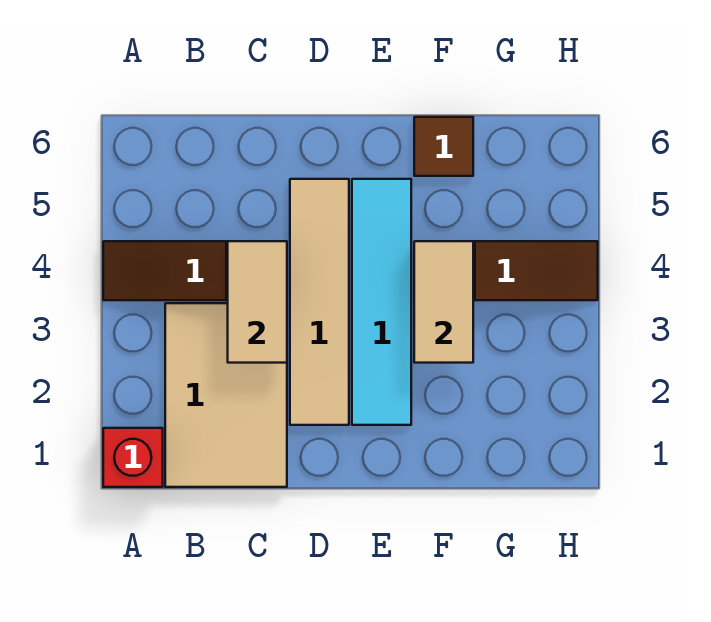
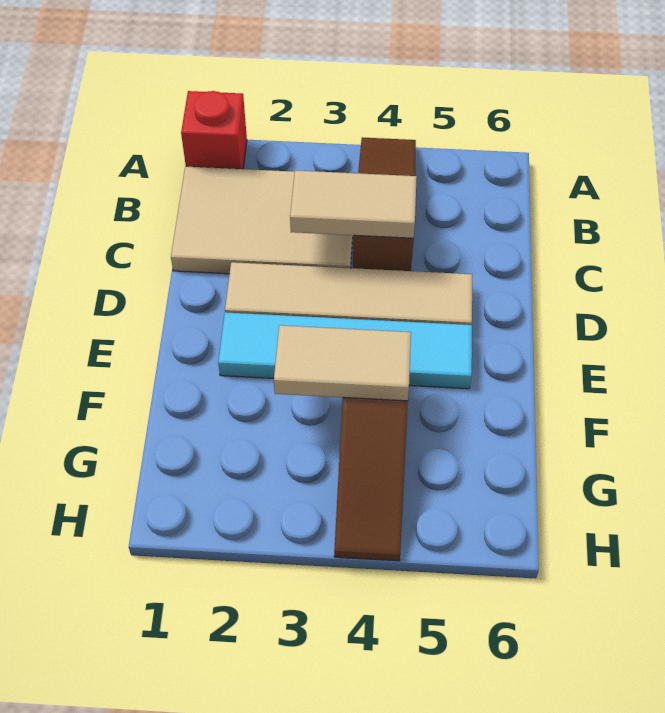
brown 1x1 tile [414,117,473,176] -> none

